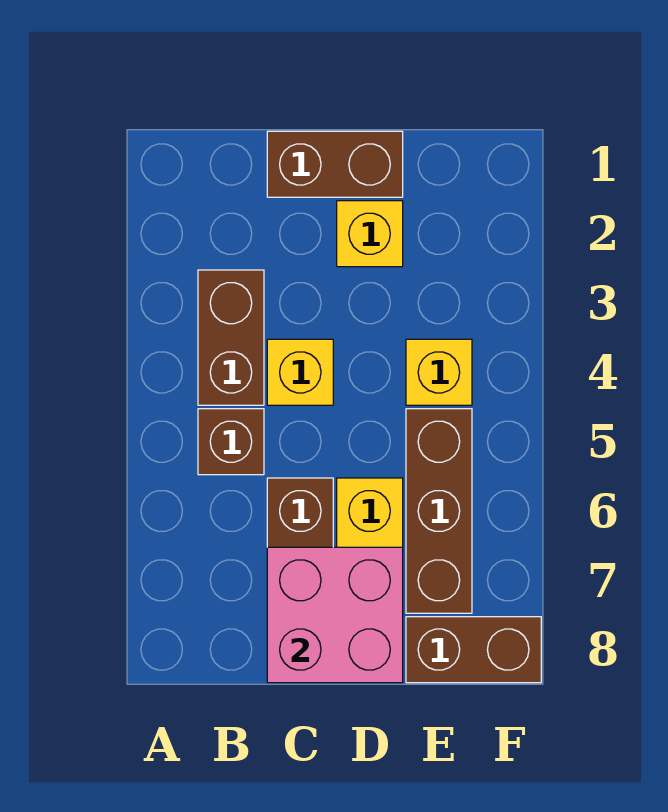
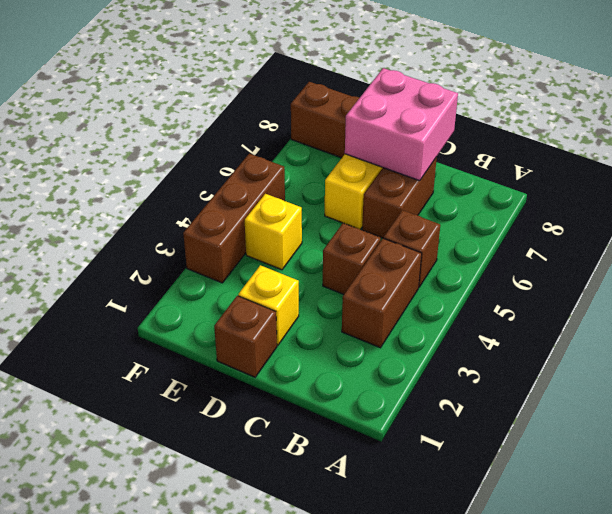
brown 1x2 brick [267,131,403,197] -> brown 1x1 brick [214,296,277,377]
yellow 1x1 brick [267,339,333,405] -> brown 1x1 brick [323,223,381,294]
brown 1x3 brick [406,409,472,613] -> brown 1x3 brick moved to [183,154,285,283]

